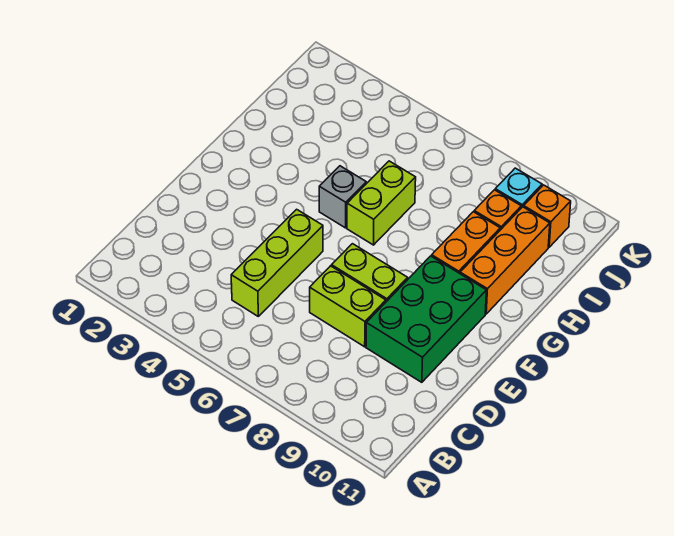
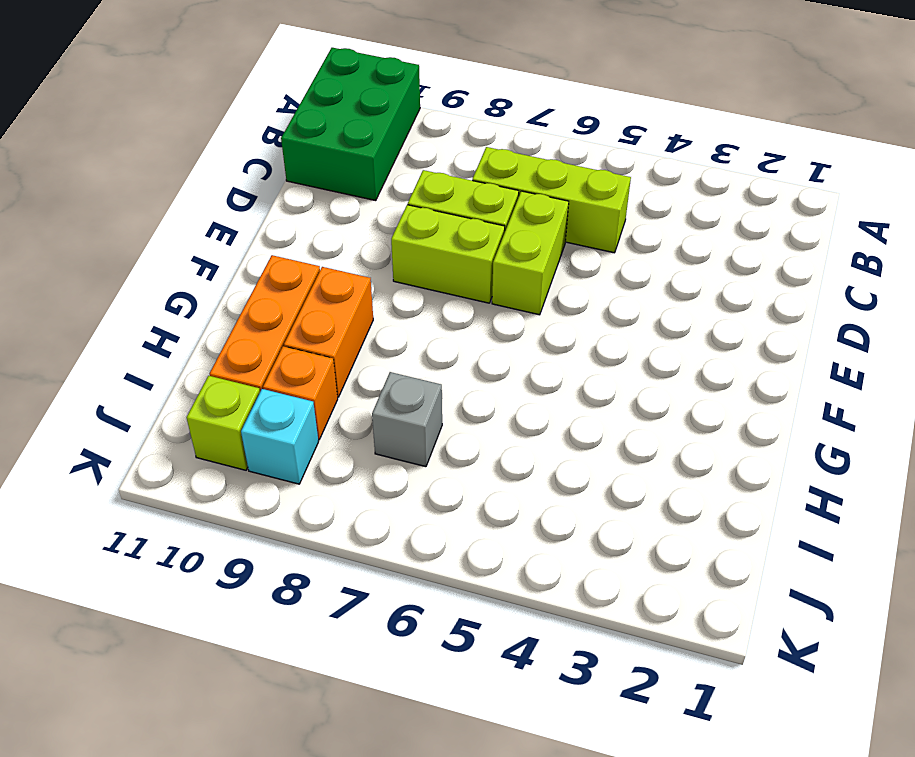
lime 1x3 brick [231,209,323,316] -> lime 1x3 brick turned to [472,147,631,253]
green 2x3 brick [366,256,486,382] -> green 2x3 brick moved to [281,48,420,201]
grey 1x1 brick [319,166,366,228] -> grey 1x1 brick moved to [372,372,442,467]
lime 1x2 brick [347,161,416,245] -> lime 1x2 brick moved to [492,191,569,315]
orange 1x1 brick [524,185,571,247] -> lime 1x1 brick [186,376,260,470]

